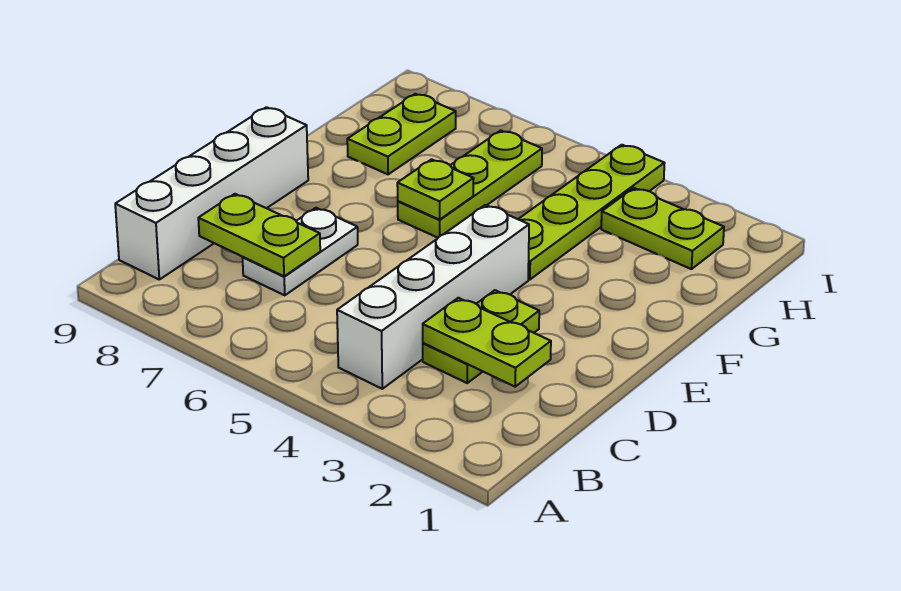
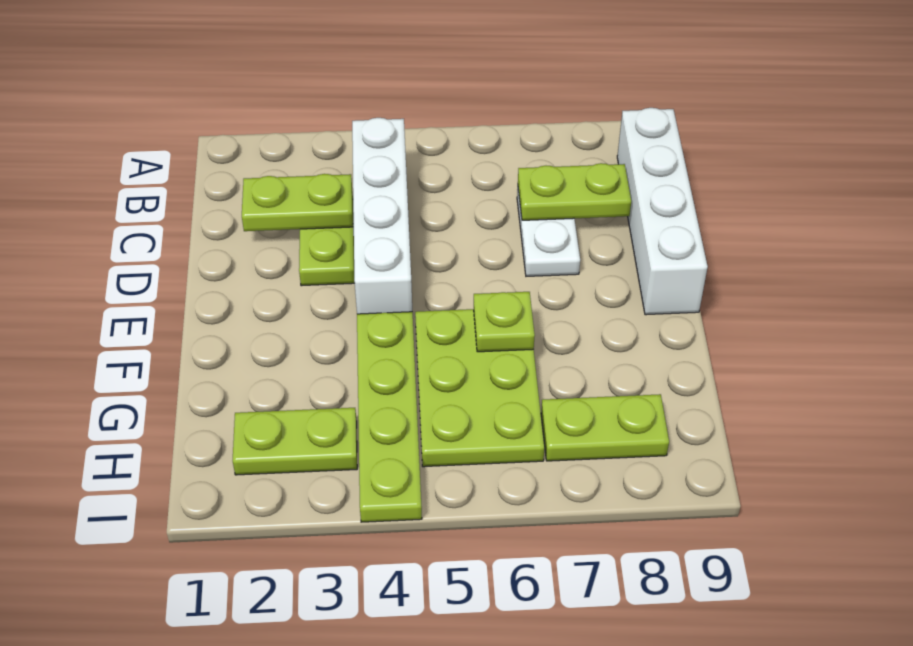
lime 1x3 plate [398,131,542,238] -> lime 2x3 plate [415,309,544,467]
lime 1x2 plate [347,94,456,174] -> lime 1x2 plate turned to [541,394,669,461]

